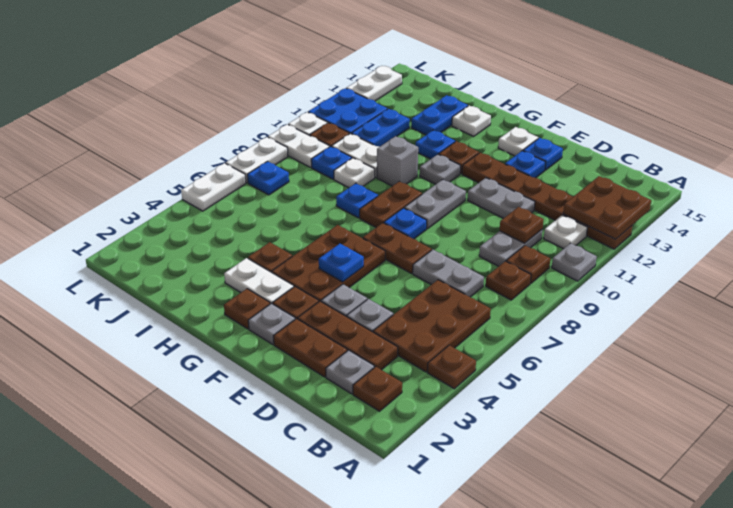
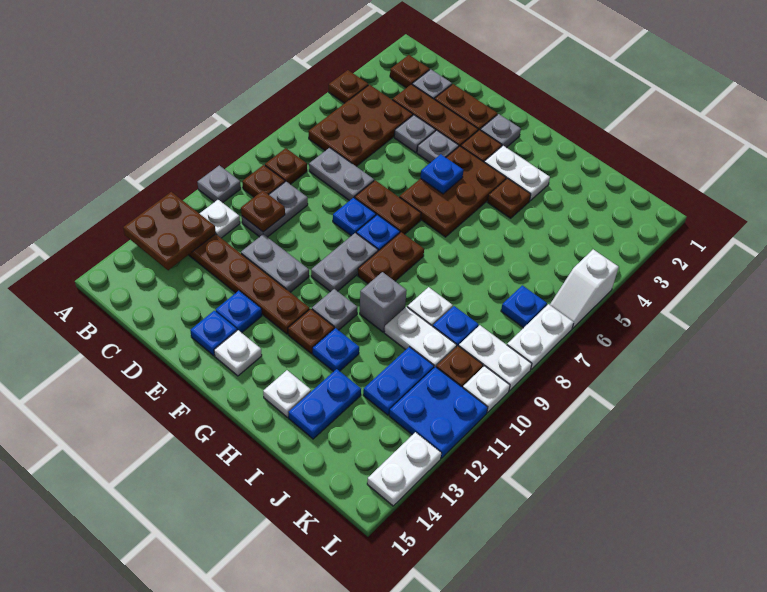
brown 1x1 plate [224,289,270,329] -> none
blue 1x1 plate [336,183,378,218] -> blue 1x1 plate moved to [333,198,376,236]
white 1x2 plate [181,163,246,211] -> white 1x2 slope [550,249,619,328]

